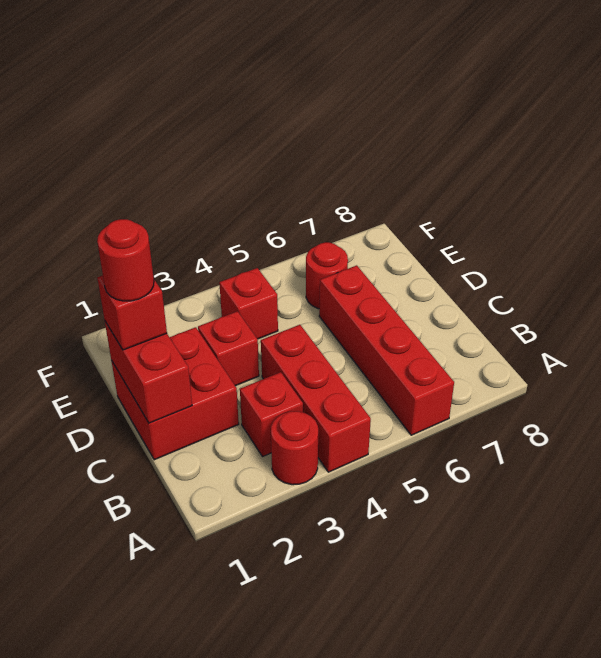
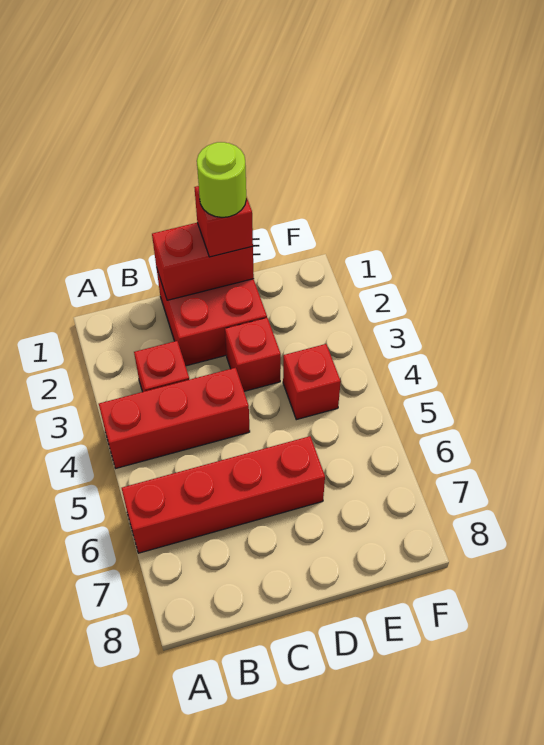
red 1x1 round brick [271,411,318,485] -> none
red 1x1 round brick [97,219,154,301] -> lime 1x1 round brick [197,142,246,217]
red 1x1 round brick [306,242,348,309] -> none

